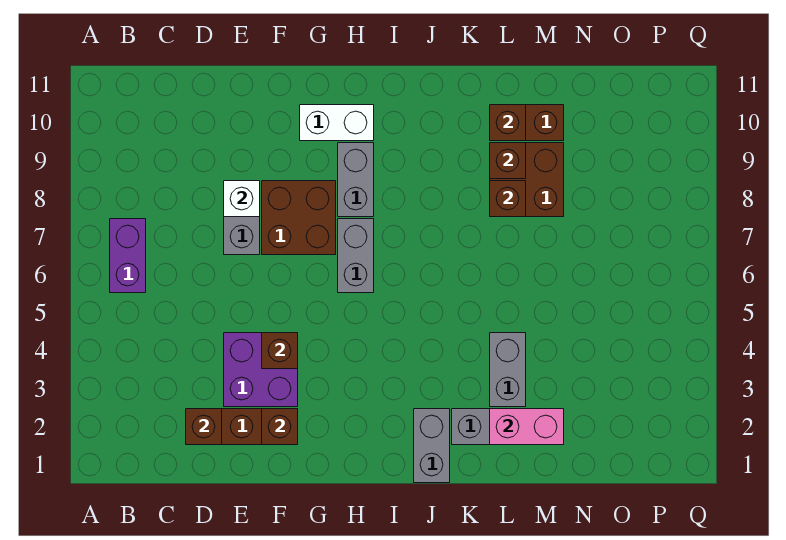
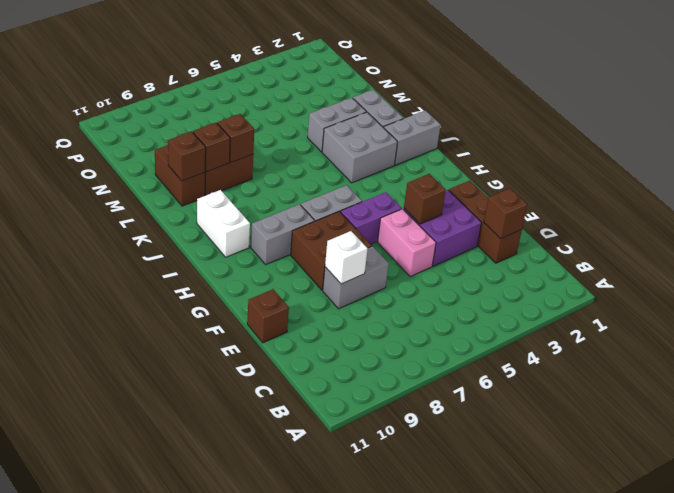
purple 1x2 brick [110,219,146,293] -> purple 1x2 brick moved to [340,192,402,244]
brown 1x1 brick [262,409,298,445] -> brown 1x1 brick moved to [247,289,289,343]
white 1x2 brick [300,105,374,141] -> white 1x2 brick moved to [197,190,250,257]
none -> grey 2x2 brick [322,112,397,183]
pink 1x2 brick [490,409,564,445] -> pink 1x2 brick moved to [377,209,436,277]

